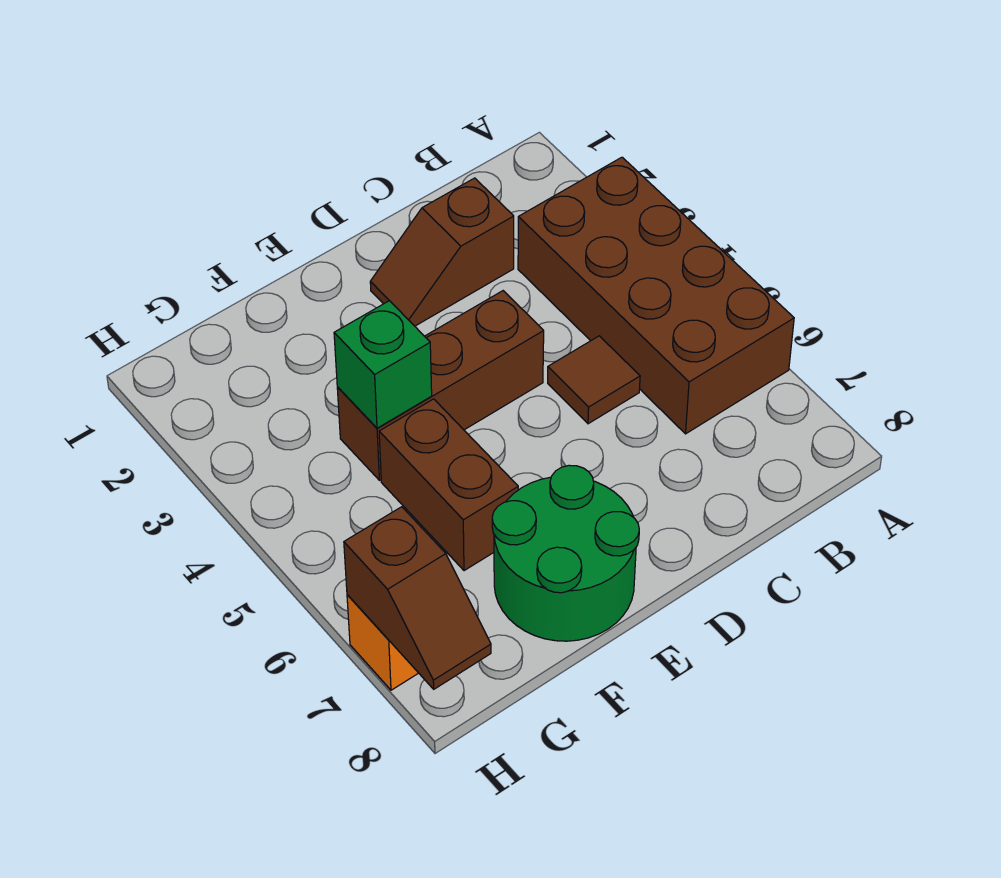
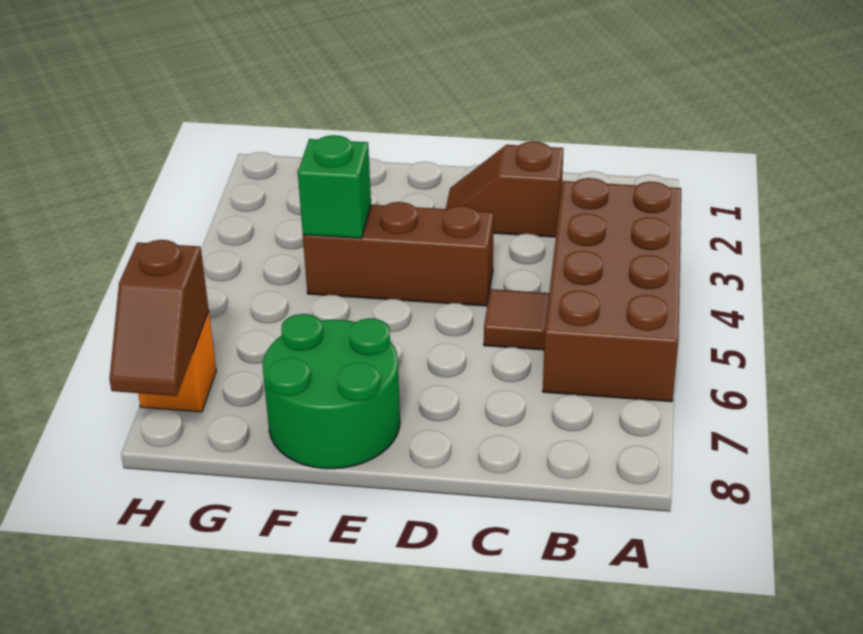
brown 1x2 brick [379,399,518,571] -> none

